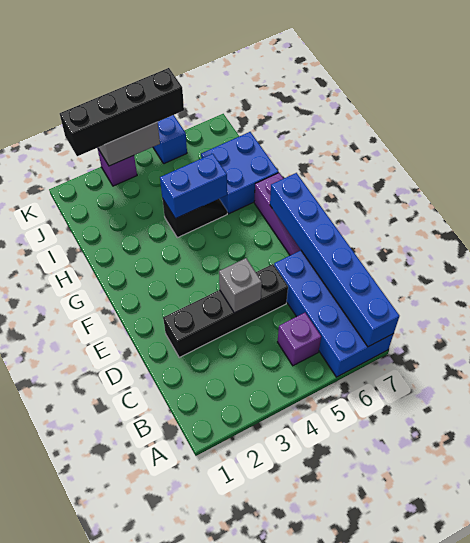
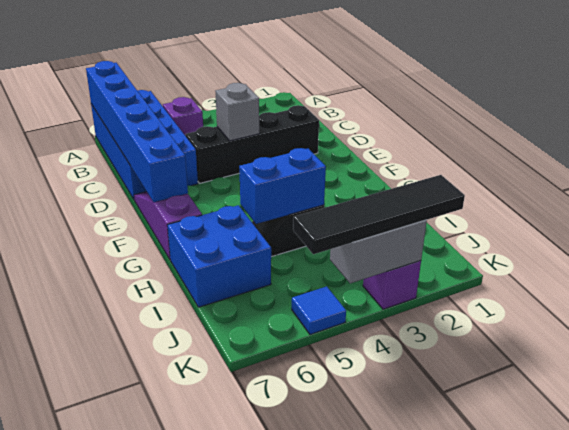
black 1x4 brick [60,68,184,156] -> black 1x4 tile [293,175,465,254]
blue 1x1 brick [153,115,187,164] -> blue 1x1 tile [292,286,346,335]

